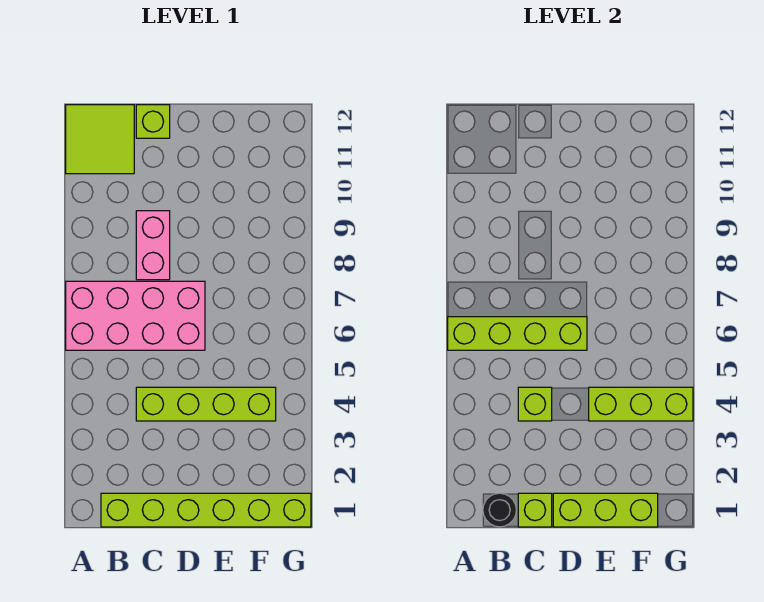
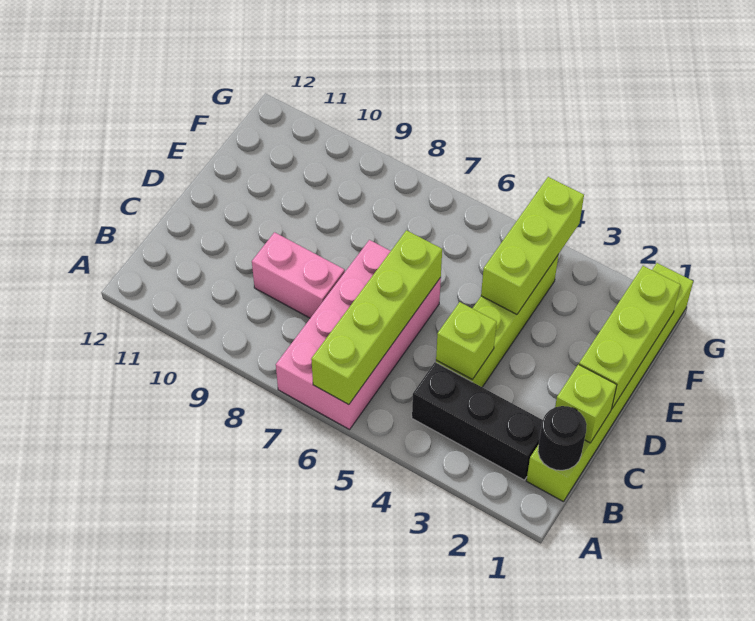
lime 2x2 tile [66,105,134,174] -> none
none -> black 1x3 brick [412,362,543,480]
lime 1x1 brick [136,105,170,138] -> none

